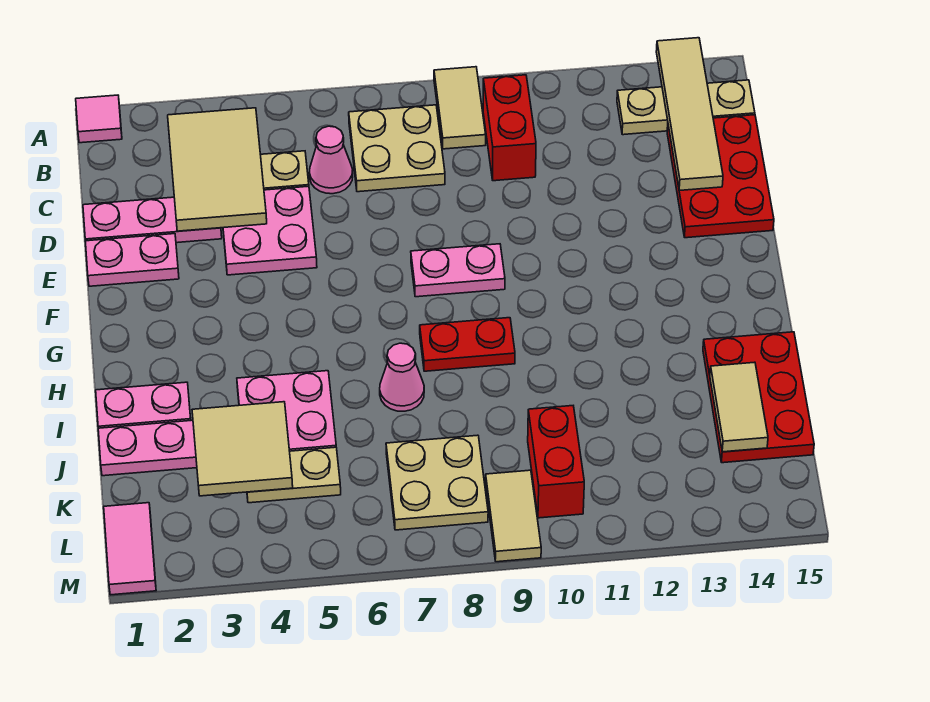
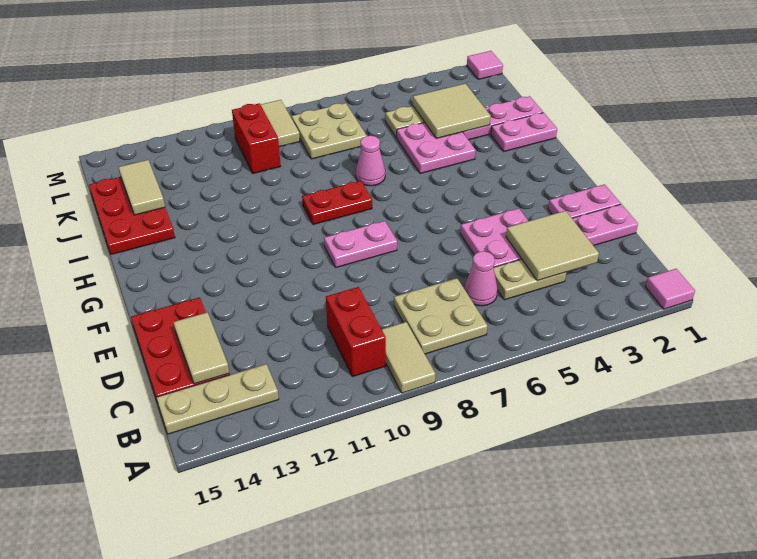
tan 1x4 tile [656,38,723,191] -> tan 1x2 tile [173,312,229,384]
tan 2x3 tile [168,108,267,231] -> tan 2x2 tile [506,211,599,281]
pink 1x2 tile [104,503,156,595] -> pink 1x1 tile [467,51,503,79]

